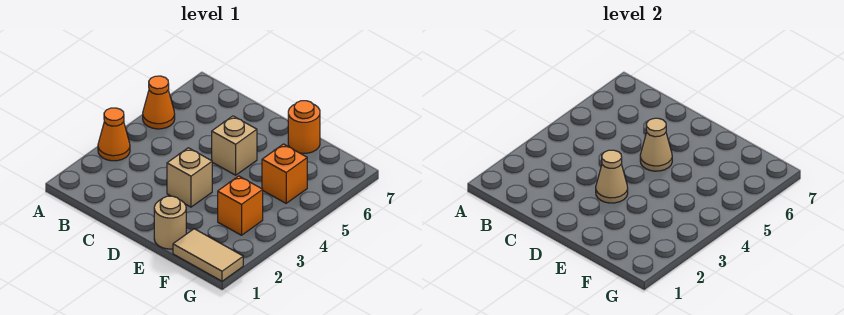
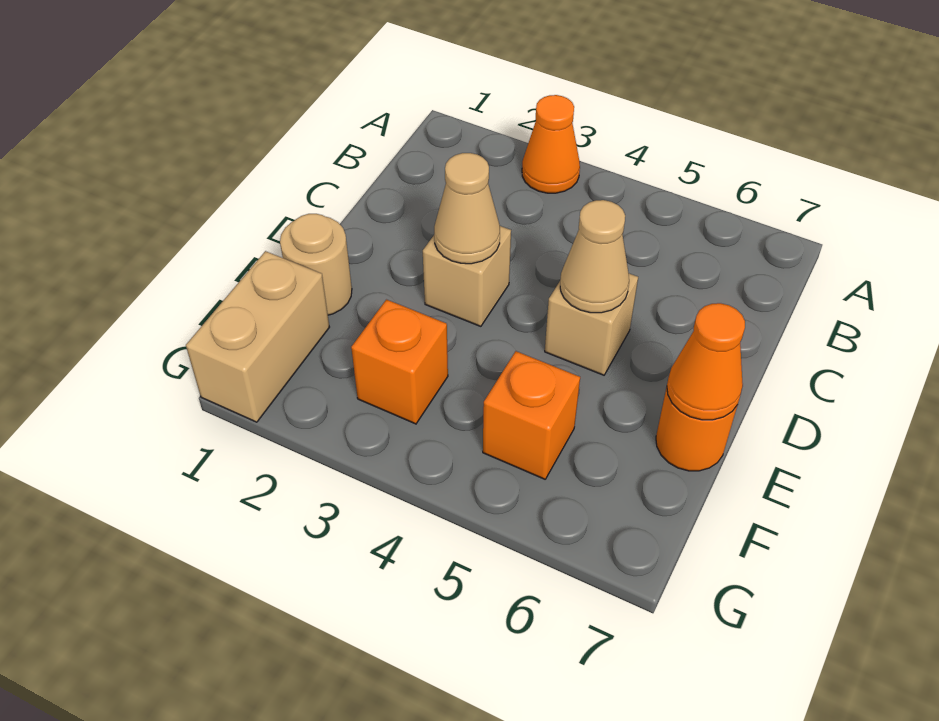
orange 1x1 cone [143,76,175,129] -> orange 1x1 cone moved to [667,303,745,420]
tan 1x2 tile [173,229,243,281] -> tan 1x2 brick [186,251,329,422]

